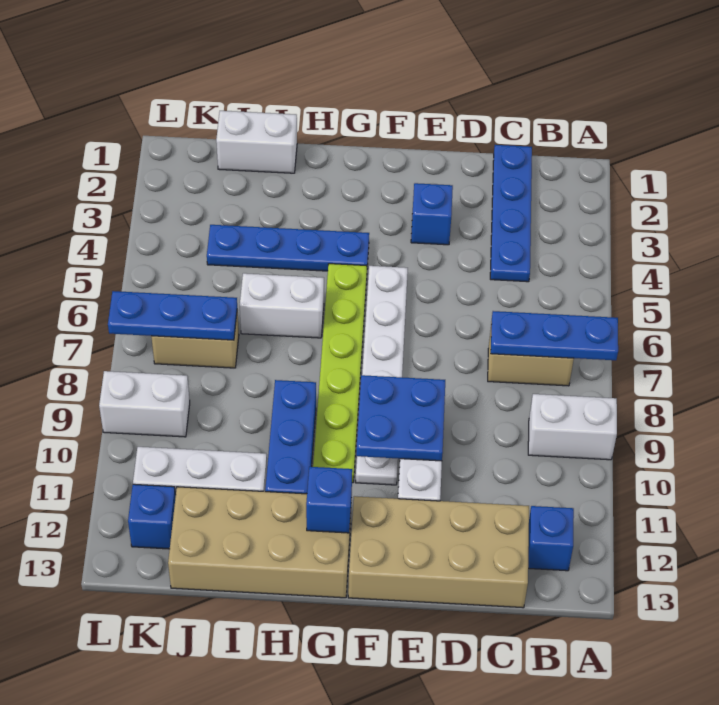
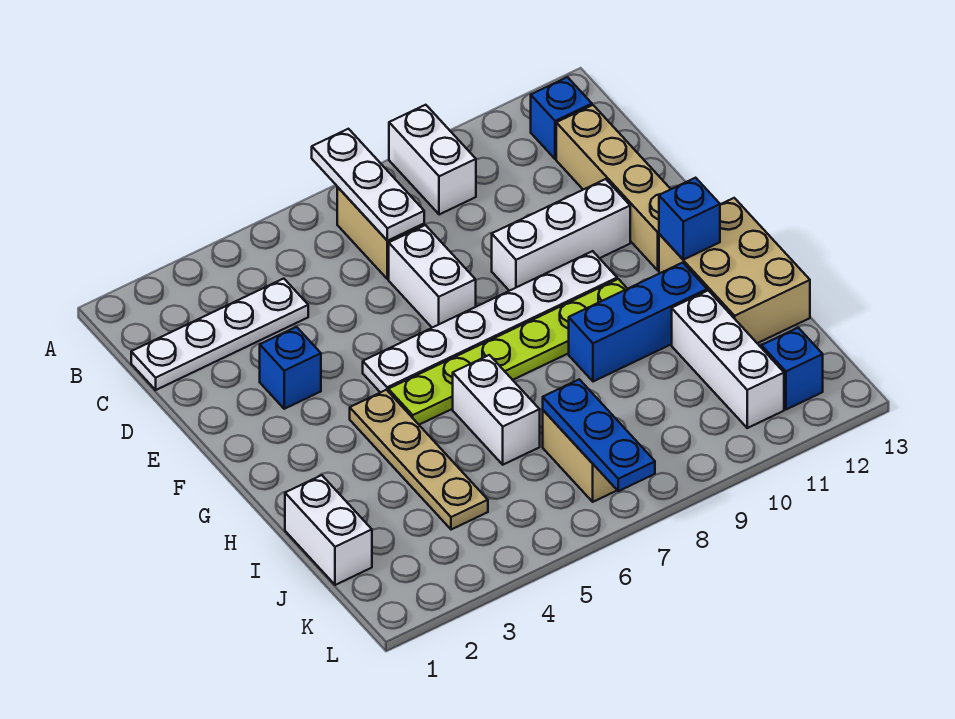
blue 1x3 plate [491,311,618,360] -> white 1x3 plate [312,129,424,241]
blue 1x4 plate [490,145,532,282] -> white 1x4 plate [131,279,308,390]
tan 2x4 brick [348,496,529,608] -> tan 1x4 brick [556,105,671,270]
blue 2x2 plate [356,375,445,461] -> none
blue 1x4 plate [207,225,369,271] -> tan 1x4 plate [350,390,488,530]
tan 2x4 brick [168,487,352,598] -> tan 2x3 brick [659,198,810,343]
white 1x2 brick [99,371,190,437] -> white 1x2 brick moved to [389,225,476,328]

